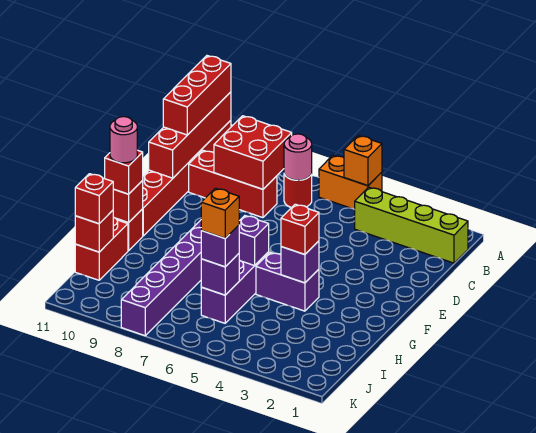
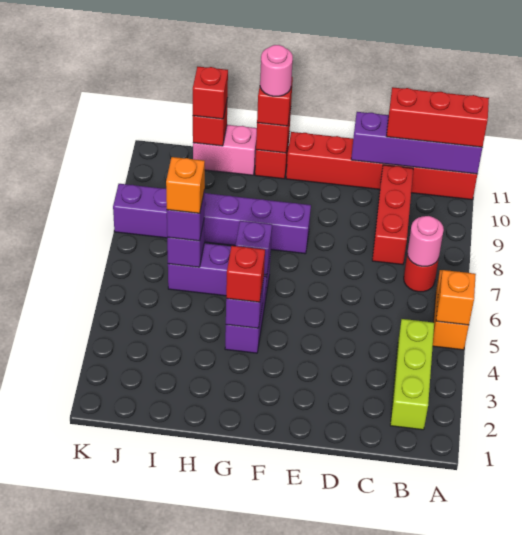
red 1x4 brick [149,92,231,178] -> purple 1x4 brick [351,112,482,174]
lime 1x4 brick [354,187,468,263] -> lime 1x3 brick [390,319,434,430]
red 2x2 brick [214,116,292,189] -> none
red 1x2 brick [75,217,128,280] -> pink 1x2 brick [193,125,257,175]

